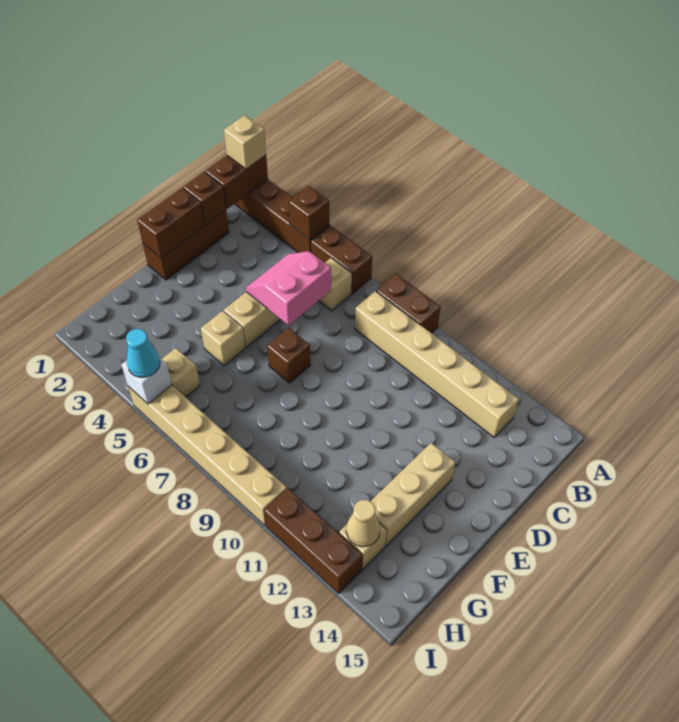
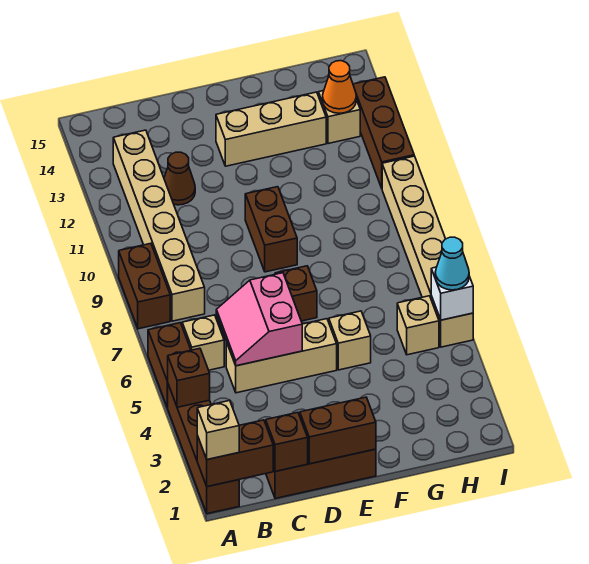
pink 2x2 slope [246,251,331,325] -> pink 2x2 slope turned to [216,273,302,366]
none -> brown 1x1 cone [164,152,195,205]
none -> brown 1x2 brick [245,187,297,272]
tan 1x1 cone [346,500,380,547] -> orange 1x1 cone [323,61,356,113]

